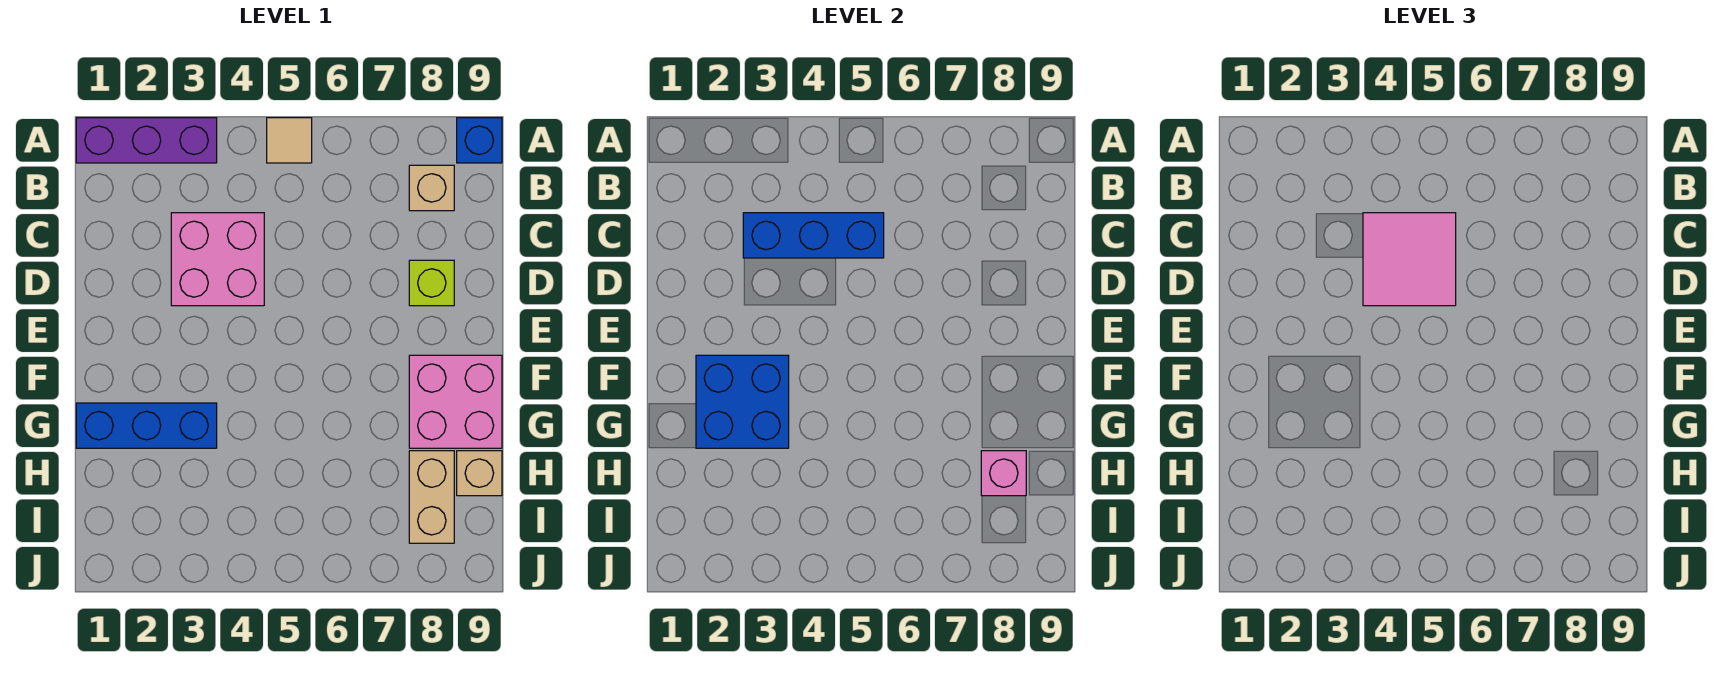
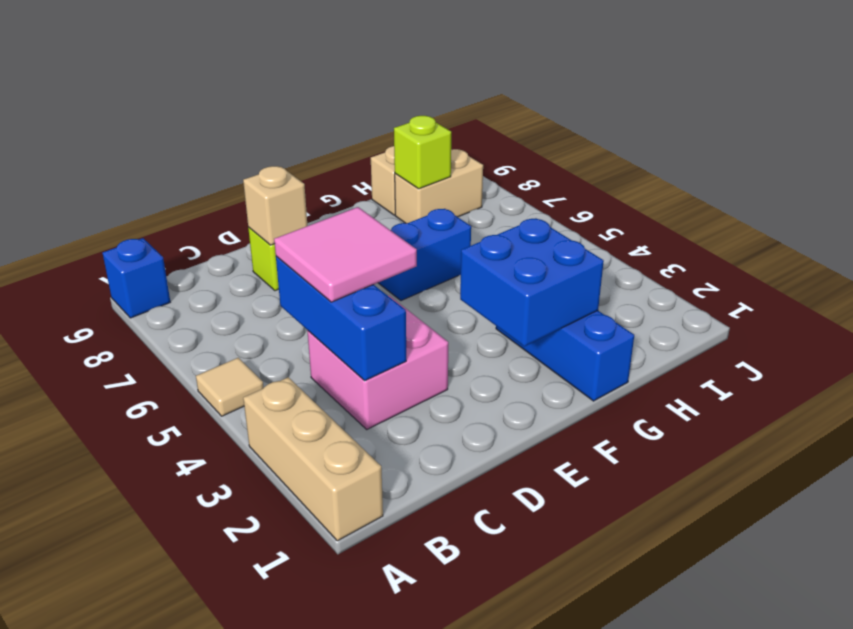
purple 1x3 brick [76,118,217,163] -> tan 1x3 brick [243,377,383,541]
tan 1x1 brick [409,165,454,211] -> tan 1x1 brick moved to [243,166,307,245]
none -> blue 1x2 brick [378,209,471,301]
pink 2x2 brick [409,355,502,448] -> none
pink 1x1 brick [981,451,1026,496] -> lime 1x1 brick [394,116,451,189]

